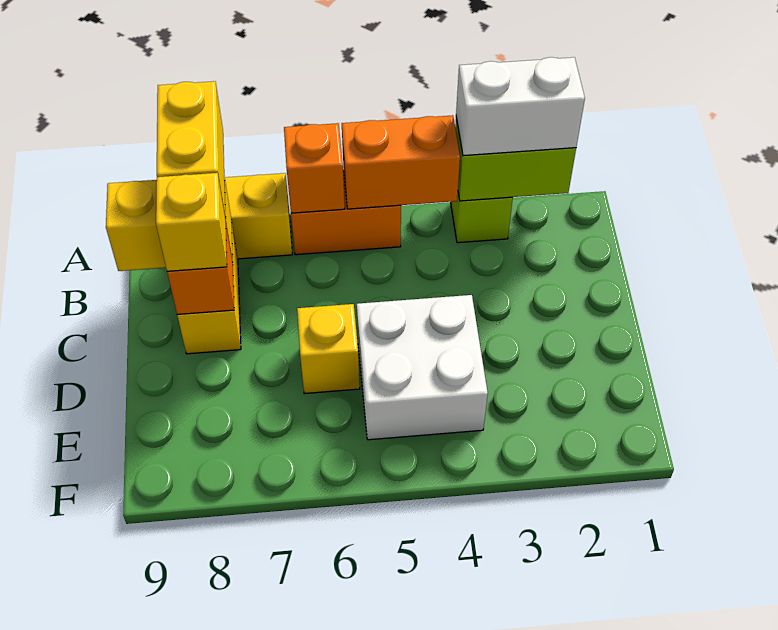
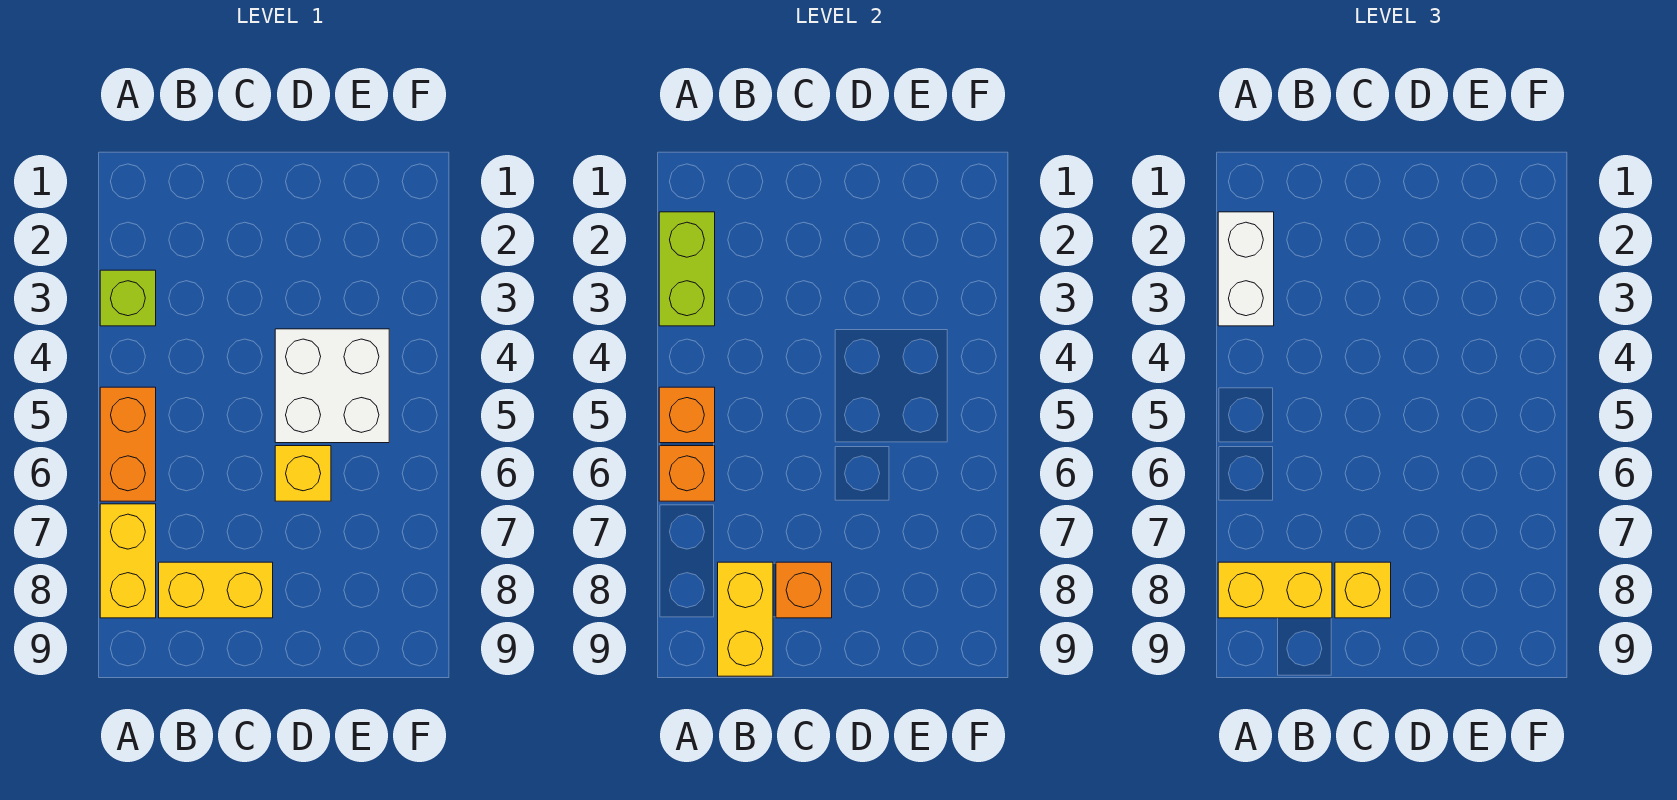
orange 1x2 brick [342,115,460,209] -> orange 1x1 brick [659,387,715,443]

